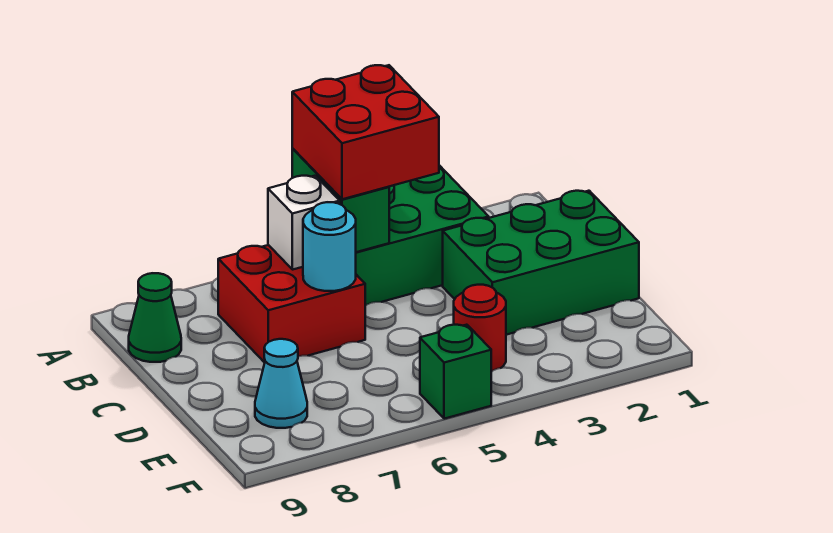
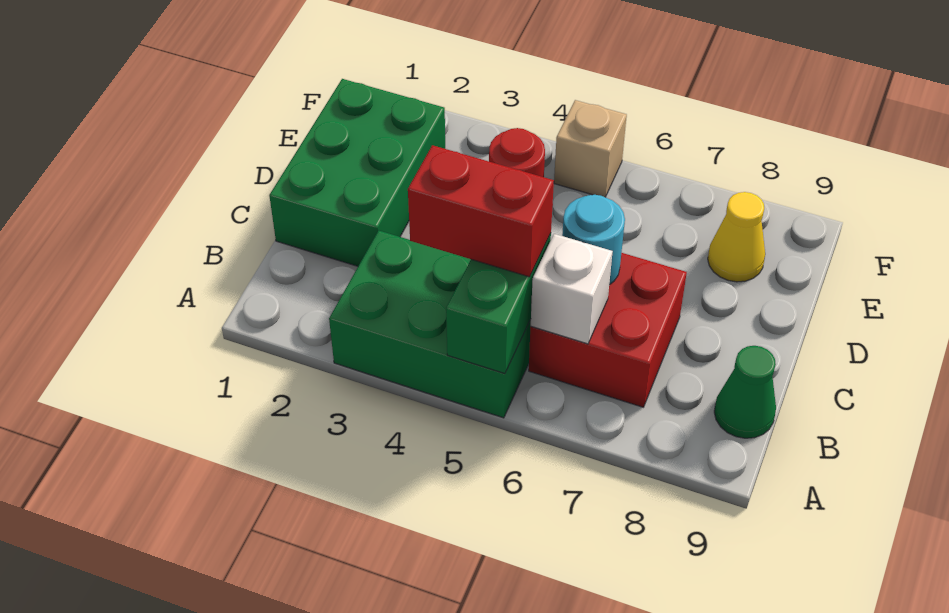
red 2x2 brick [292,65,439,199] -> red 1x2 brick [408,145,554,277]
green 2x3 brick [443,191,639,335] -> green 2x3 brick turned to [269,79,445,266]
cyan 1x1 cone [255,339,307,428] -> yellow 1x1 cone [708,192,765,282]
green 1x1 brick [420,325,491,419] -> tan 1x1 brick [554,100,627,197]

